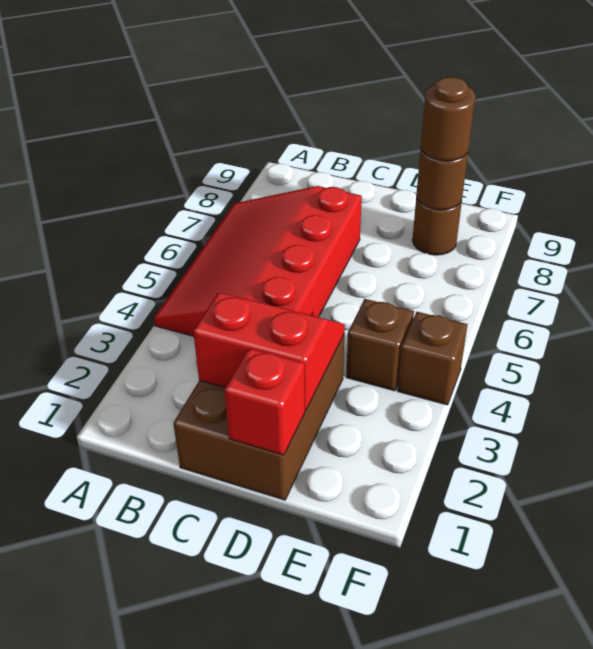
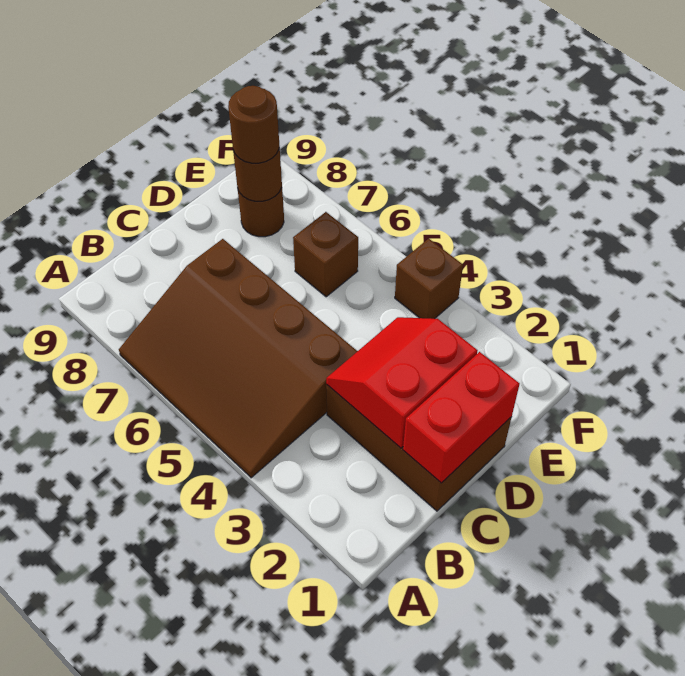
red 3x4 slope [154,186,362,336] -> brown 3x4 slope [119,239,357,478]
red 1x1 brick [224,348,305,455] -> red 1x2 brick [403,352,520,483]
brown 1x1 brick [346,299,414,391] -> brown 1x1 brick moved to [293,212,358,297]

